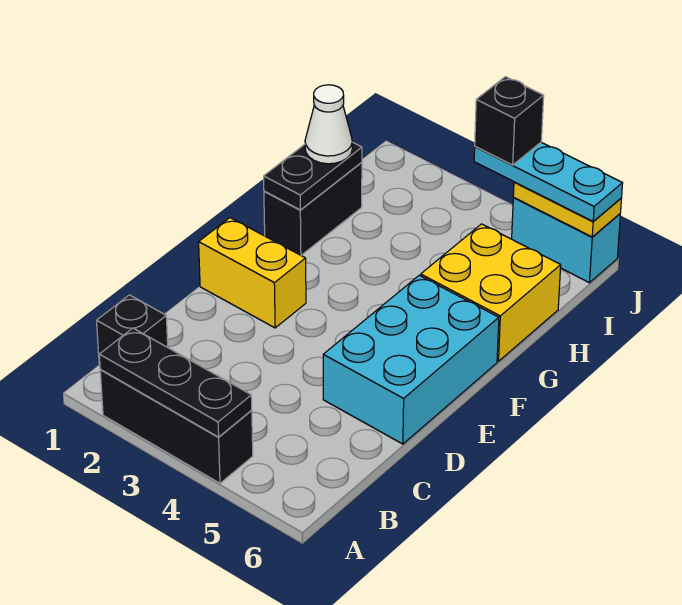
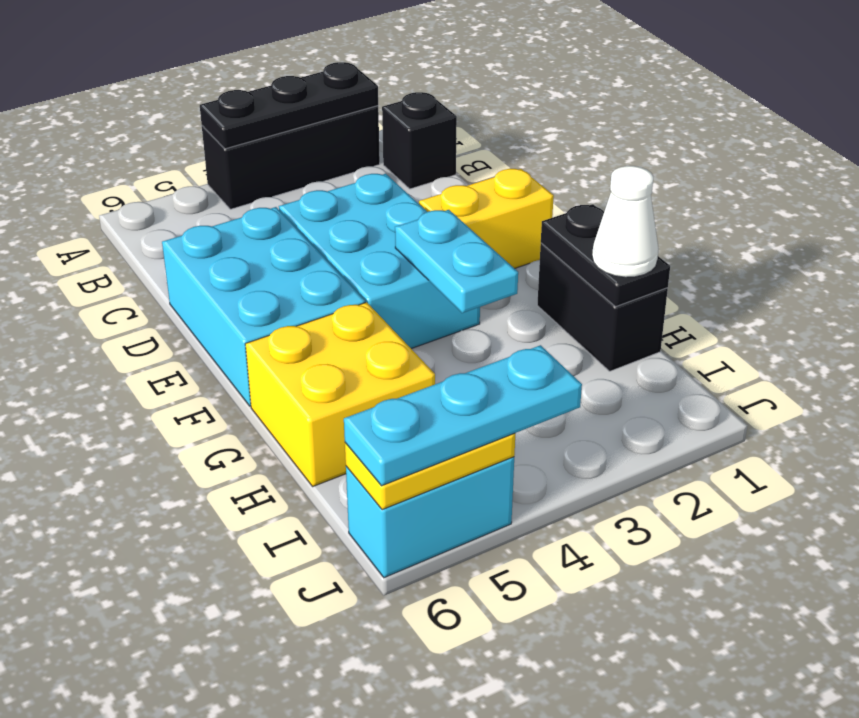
none -> cyan 2x3 brick [279,174,480,349]
none -> cyan 1x2 plate [395,210,518,313]
black 1x1 brick [475,77,544,165] -> none

